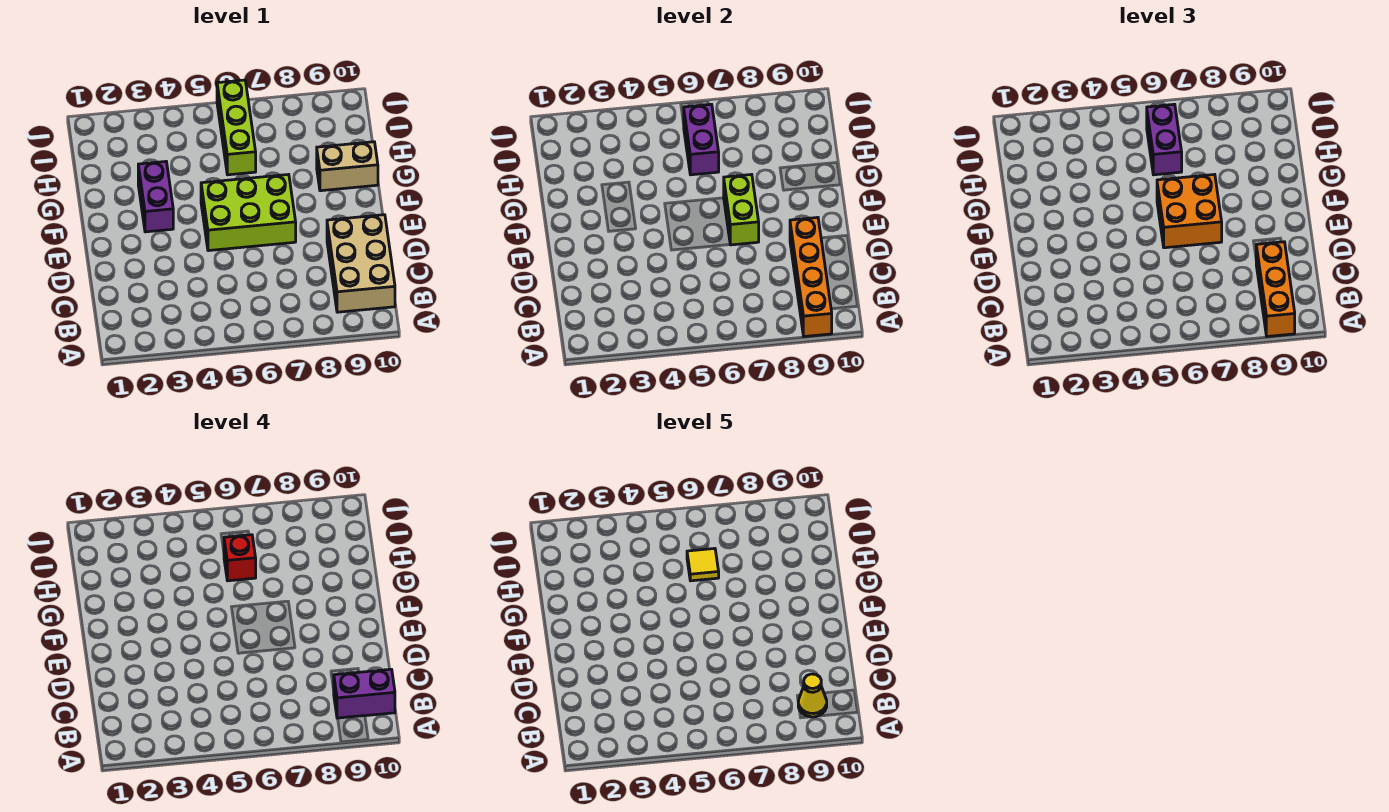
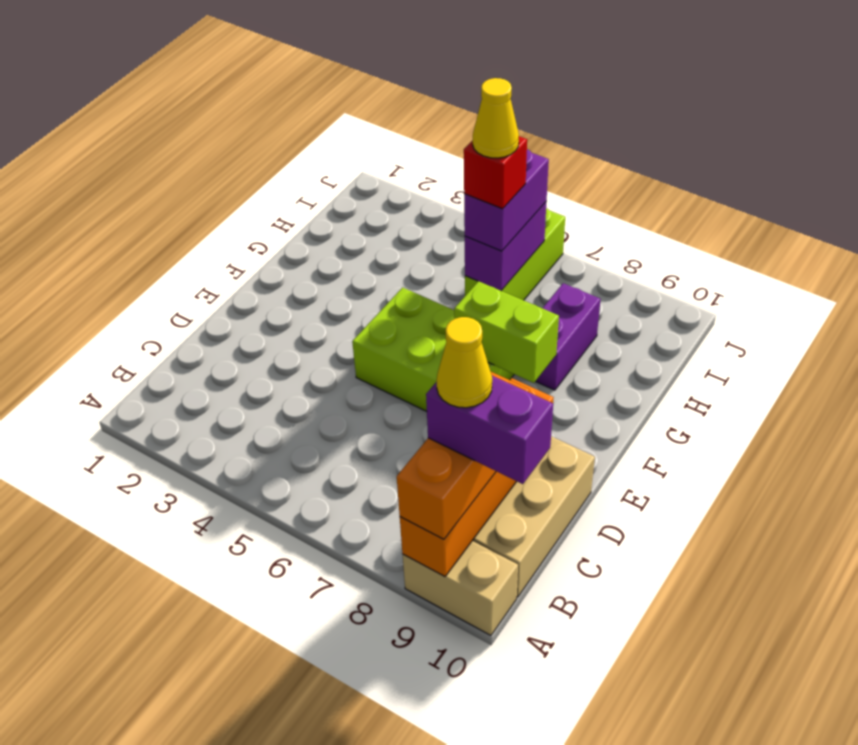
orange 2x2 brick [1157,174,1222,248] -> none
lime 1x2 brick [724,174,759,245] -> lime 1x2 brick turned to [454,281,559,383]
purple 1x2 brick [138,161,173,232] -> purple 1x2 brick moved to [535,283,601,390]
tan 1x2 brick [317,142,378,191] -> tan 1x2 brick moved to [403,541,518,635]
yellow 1x1 tile [687,548,719,581] -> yellow 1x1 cone [473,78,519,158]

